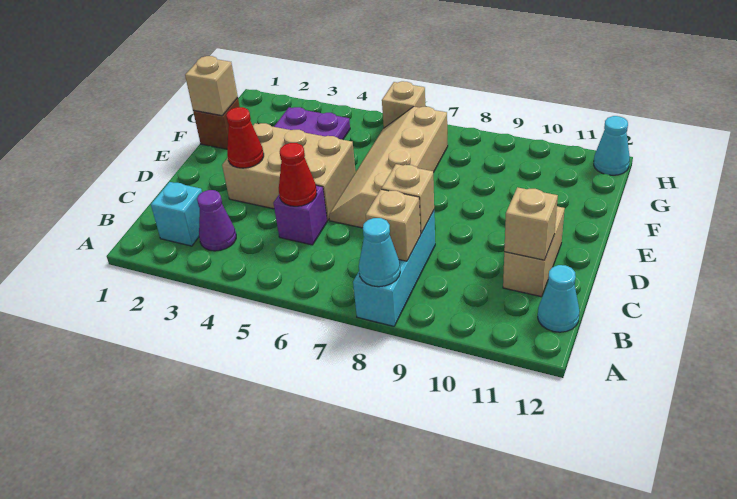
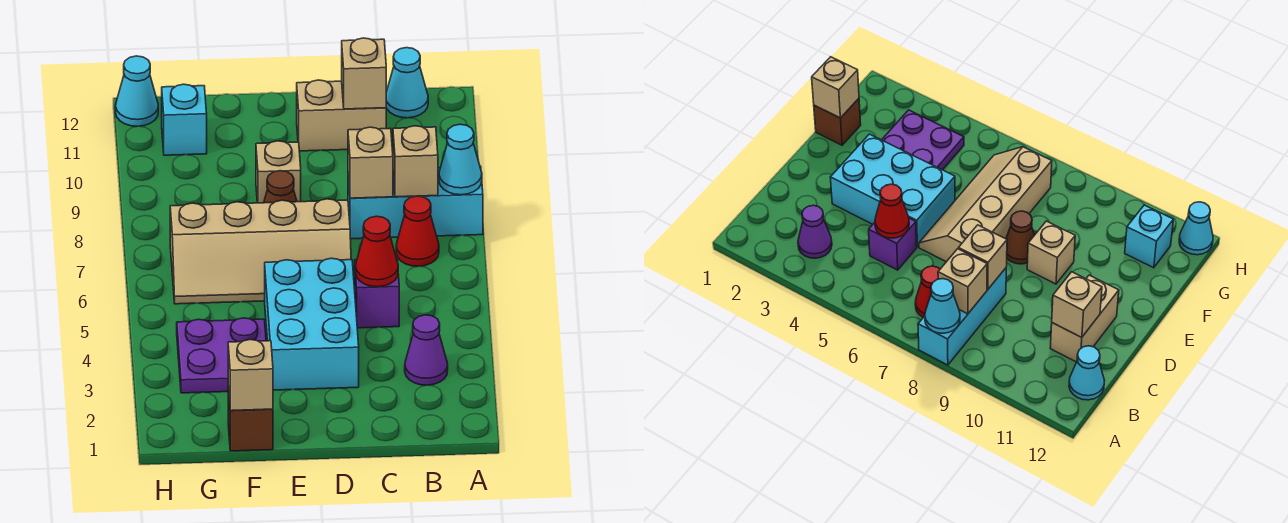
cyan 1x1 brick [151,182,202,246] -> cyan 1x1 brick moved to [162,84,207,155]
tan 2x3 brick [222,123,356,220] -> cyan 2x3 brick [265,258,359,390]
red 1x1 cone [226,107,264,168] -> red 1x1 cone moved to [396,196,439,266]
none -> brown 1x1 cone [264,171,297,203]
tan 1x1 brick [382,81,425,128] -> tan 1x1 brick moved to [256,141,301,203]

